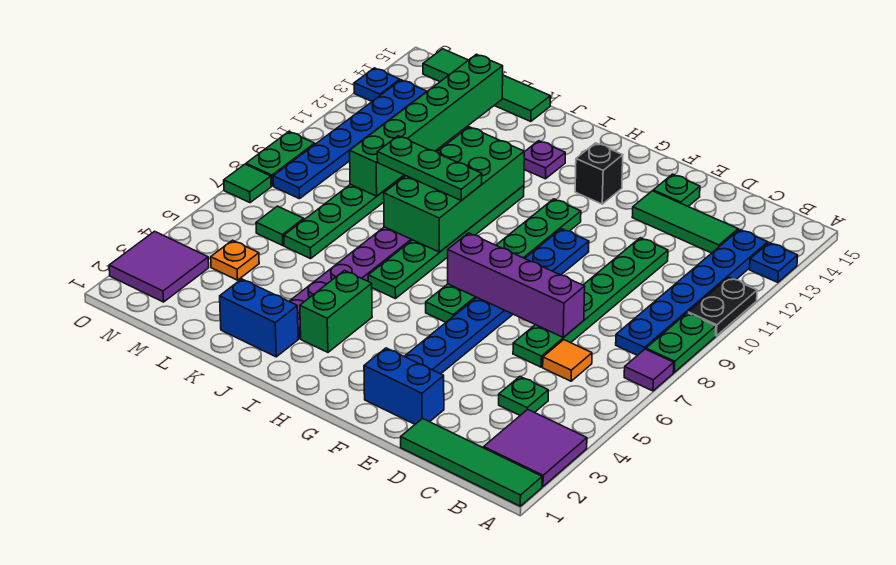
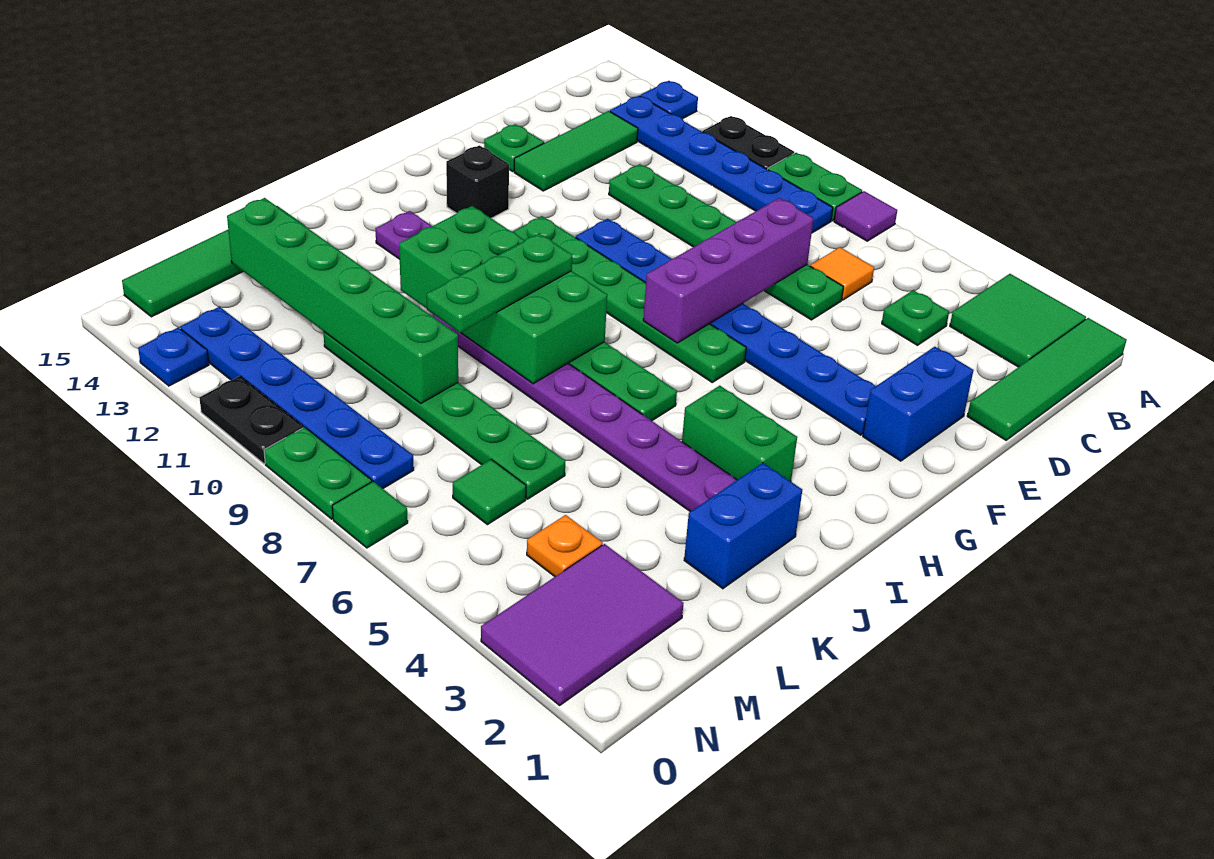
purple 2x2 tile [483,409,587,486] -> green 2x2 tile [950,274,1086,367]
purple 2x2 tile [109,231,209,302] -> purple 2x3 tile [481,544,684,705]
none -> black 1x2 plate [200,376,303,464]

